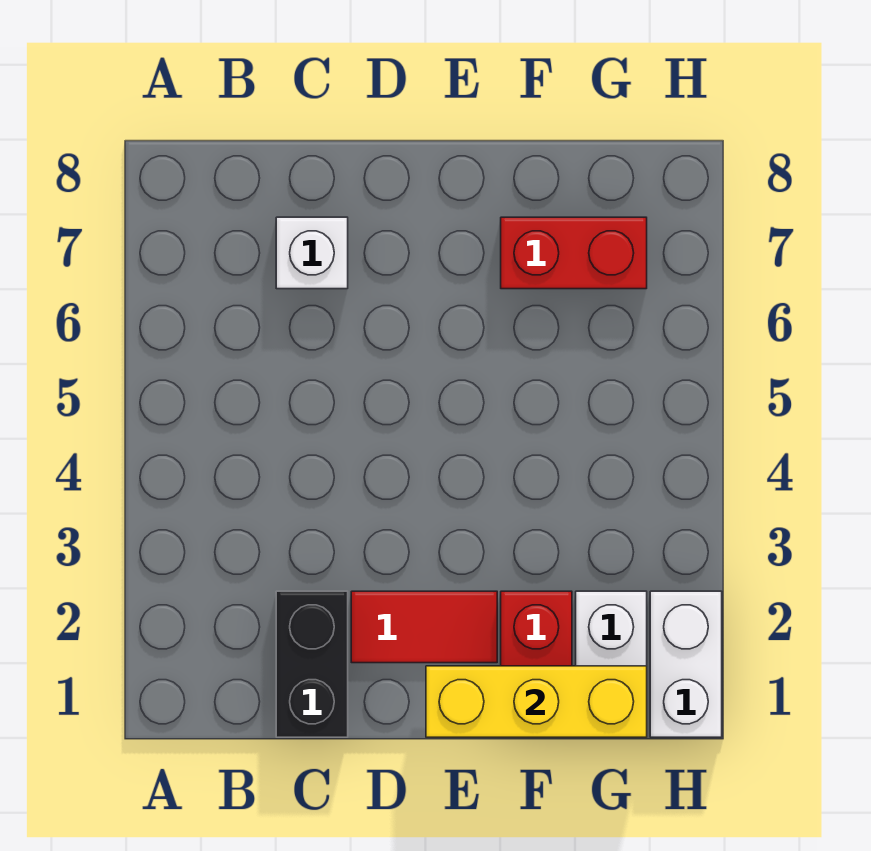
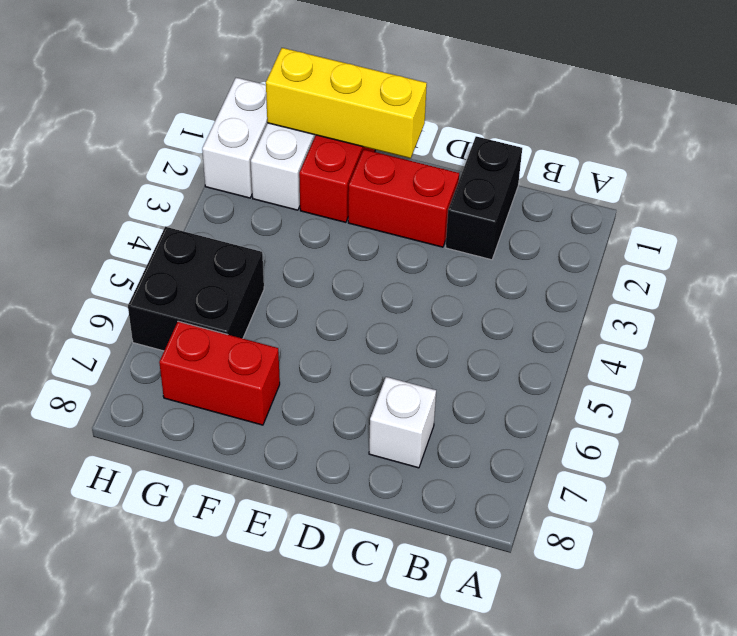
red 1x2 tile [351,591,497,663] -> red 1x2 brick [348,149,459,247]
none -> black 2x2 brick [128,227,264,351]

